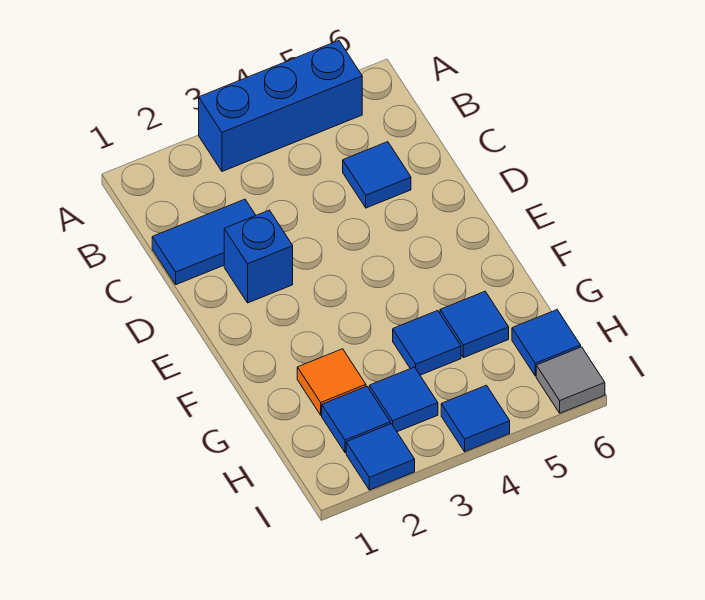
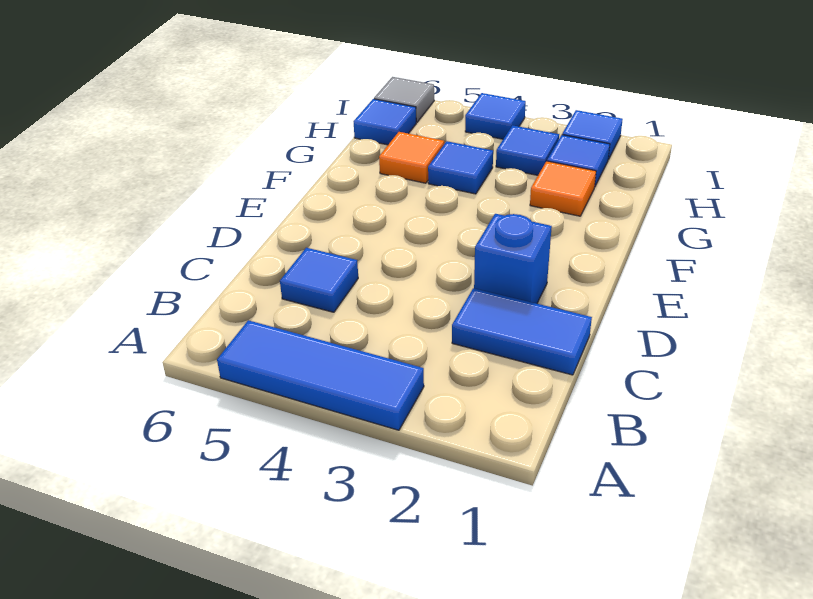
blue 1x3 brick [199,41,362,171] -> blue 1x3 tile [217,320,424,430]
blue 1x1 tile [440,292,509,358] -> orange 1x1 tile [379,132,444,183]

